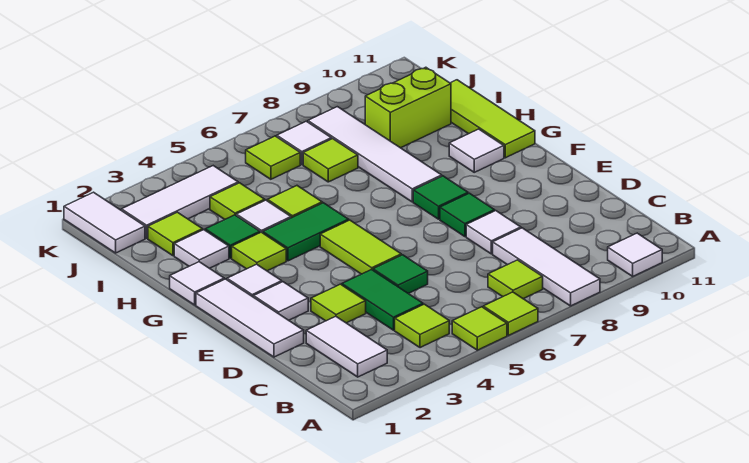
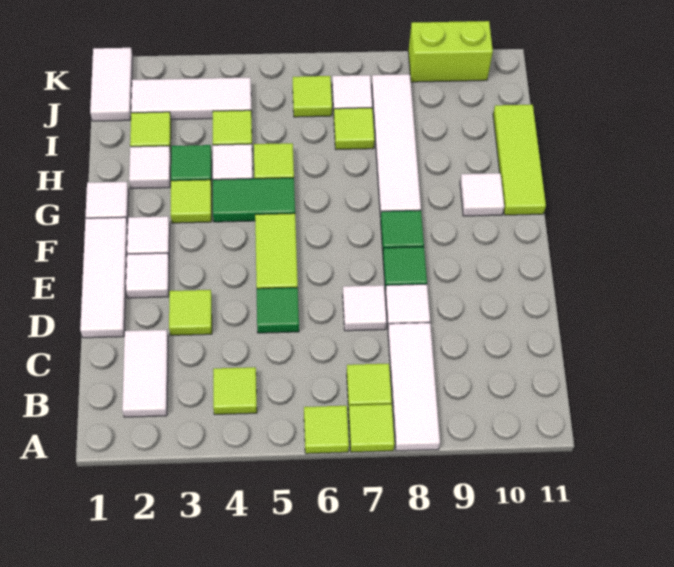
lime 1x1 tile [452,307,507,350] -> lime 1x1 tile moved to [349,404,395,452]
white 1x1 tile [608,233,662,276] -> white 1x1 tile moved to [343,285,387,331]
green 1x2 tile [342,269,423,330] -> none
lime 1x2 brick [365,67,451,148] -> lime 1x2 brick moved to [408,21,493,82]

